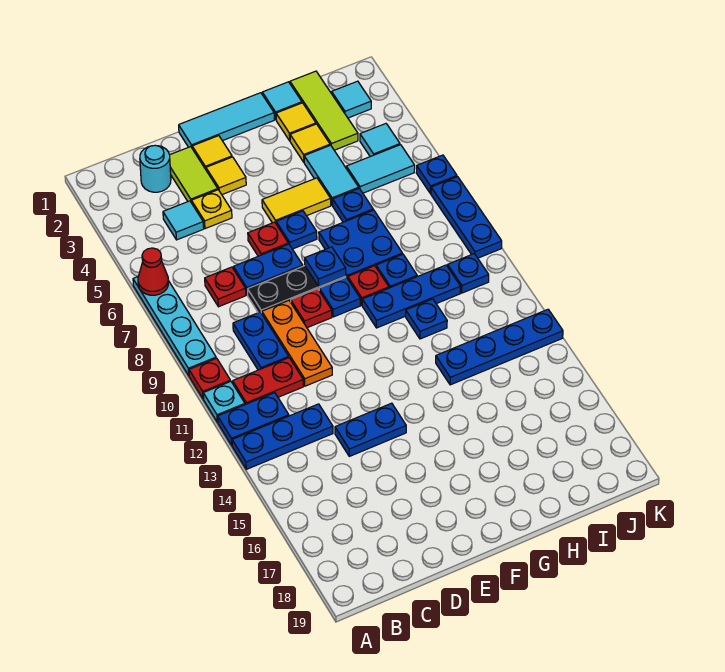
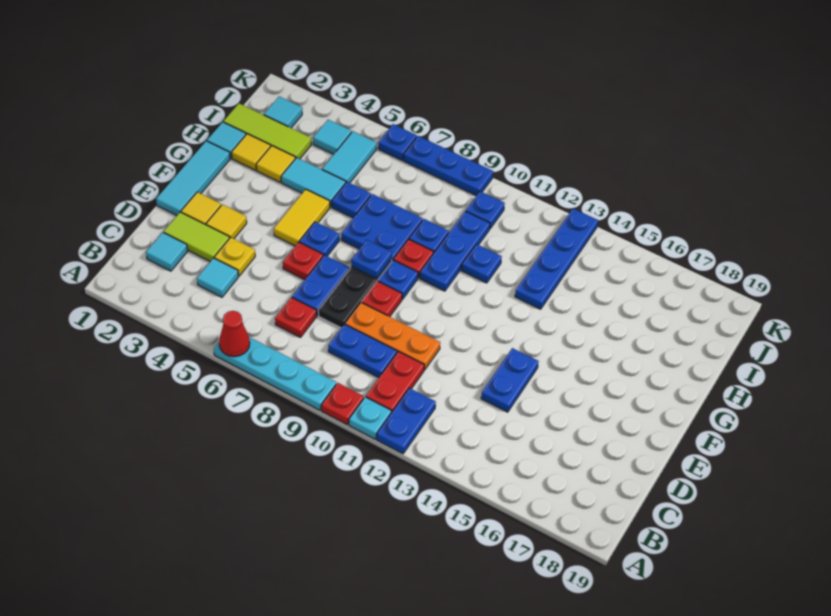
blue 1x3 plate [232,404,333,469] -> none
cyan 1x1 round brick [140,145,171,192] -> cyan 1x1 tile [146,232,188,271]

